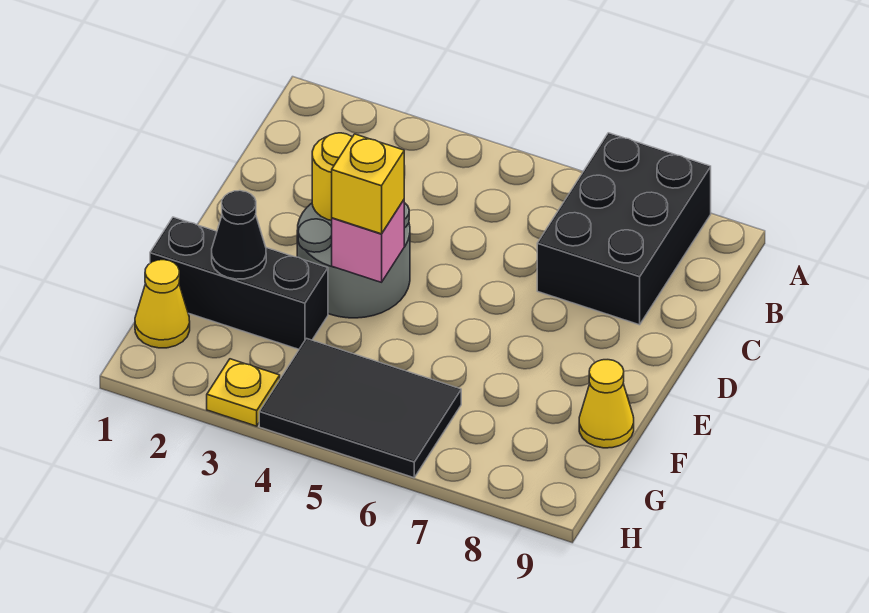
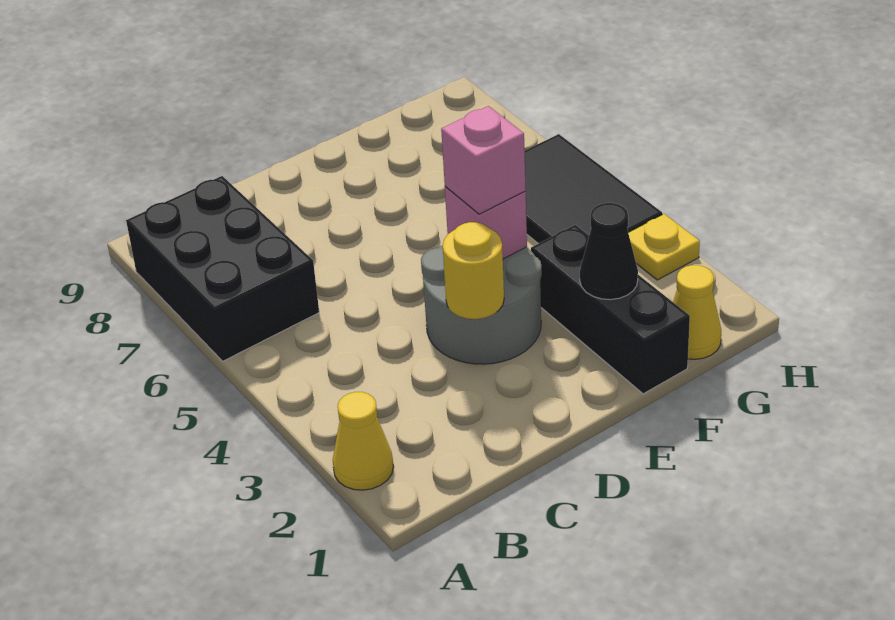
black 2x3 brick [537,133,711,325] -> black 2x3 brick turned to [126,176,319,361]
yellow 1x1 brick [332,134,404,234] -> pink 1x1 brick [441,106,526,214]
yellow 1x1 cone [579,360,634,448] -> yellow 1x1 cone moved to [333,392,393,490]

